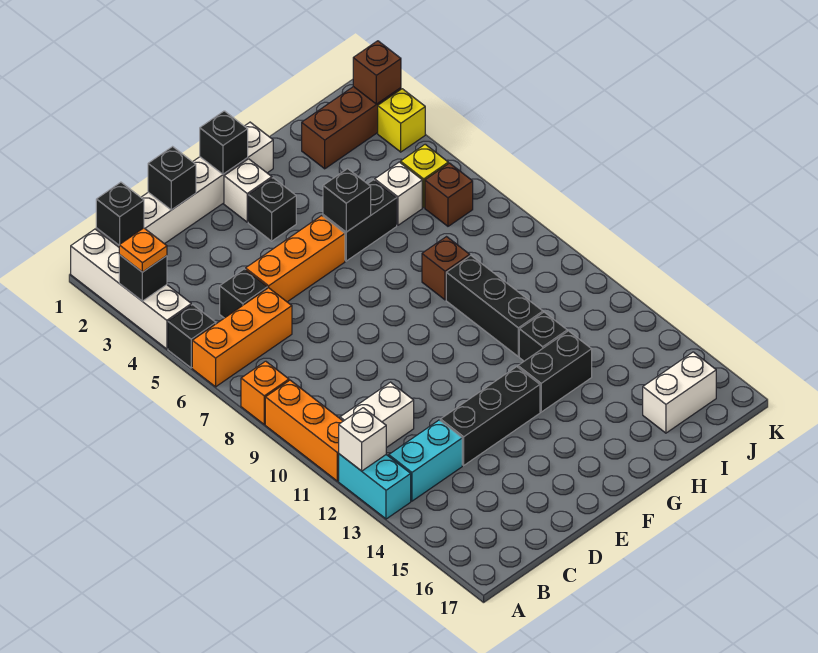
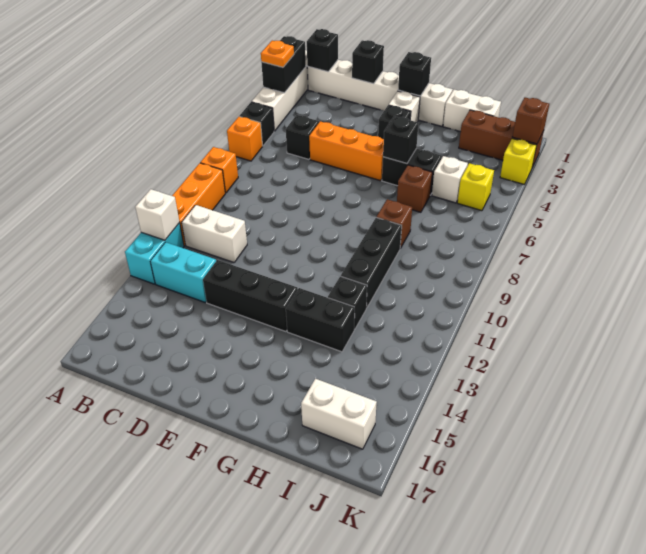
black 1x1 brick [119,255,167,301] -> black 1x2 brick [261,36,306,93]
orange 1x3 brick [192,288,292,387] -> orange 1x1 brick [227,116,263,161]
none -> white 1x2 brick [443,90,501,132]
brown 1x1 brick [425,163,473,226] -> brown 1x1 brick moved to [397,165,432,212]

